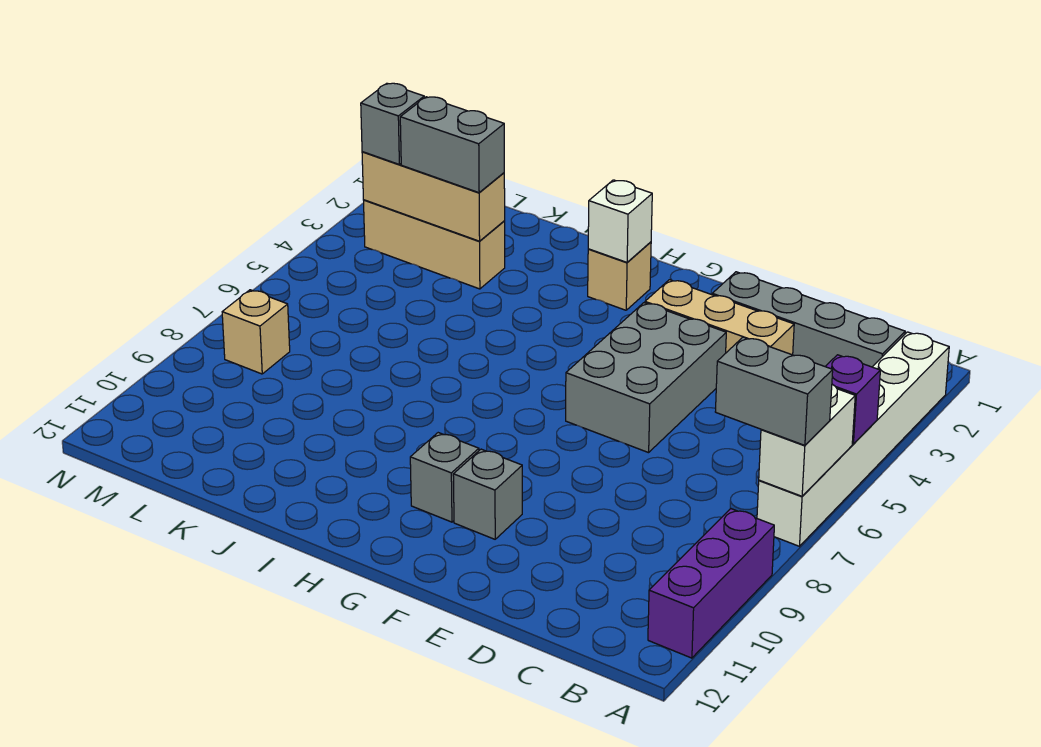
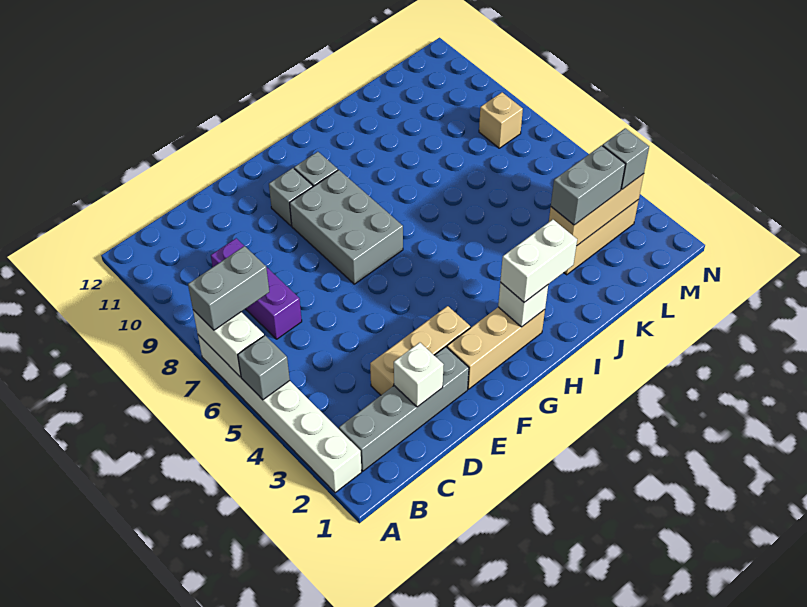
purple 1x1 brick [825,355,880,444] -> grey 1x1 brick [238,336,290,400]
purple 1x3 brick [648,509,774,658] -> purple 1x3 brick moved to [211,238,302,339]
none -> white 1x1 brick [394,343,444,407]
grey 2x3 brick [566,303,726,453] -> grey 2x3 brick moved to [290,170,403,284]
tan 1x1 brick [588,242,651,310] -> tan 1x3 brick [447,307,545,389]
none -> white 1x2 brick [500,220,577,302]

